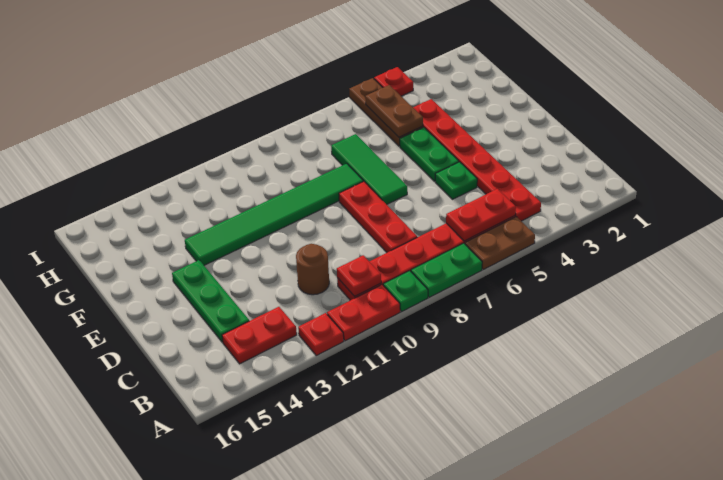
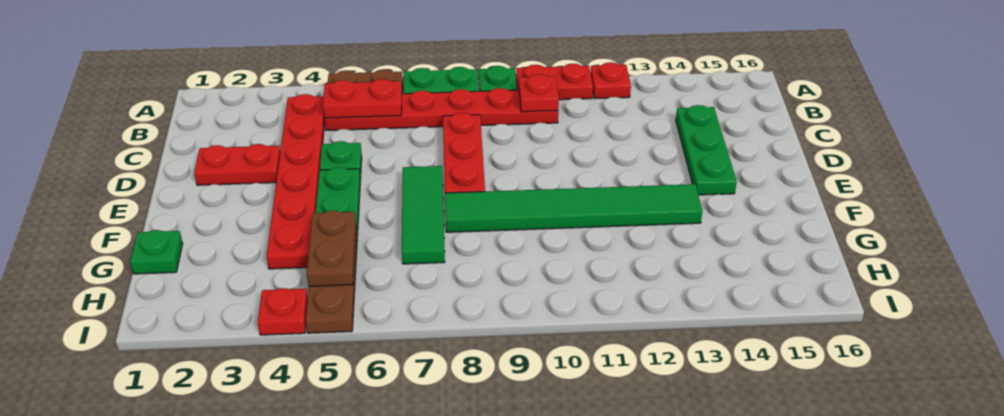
red 1x2 plate [222,307,297,364] -> red 1x2 plate moved to [194,144,280,185]
brown 1x1 round brick [296,244,329,295] -> none
none -> green 1x1 plate [130,230,183,274]

